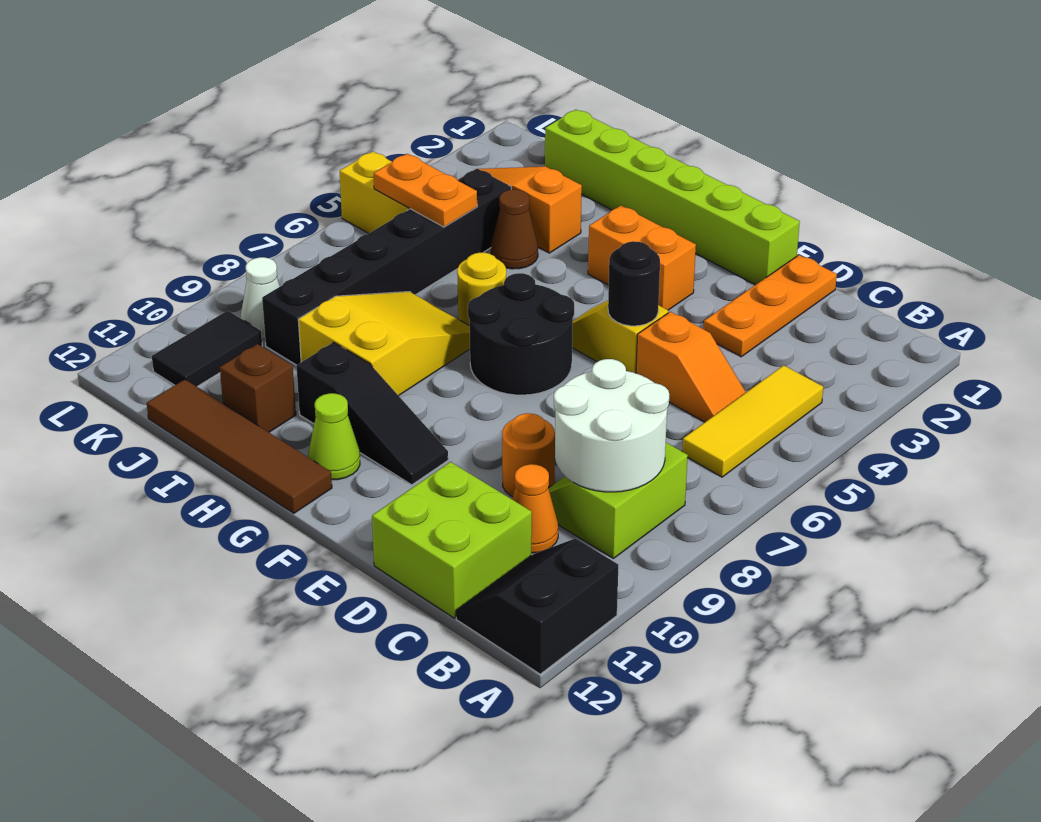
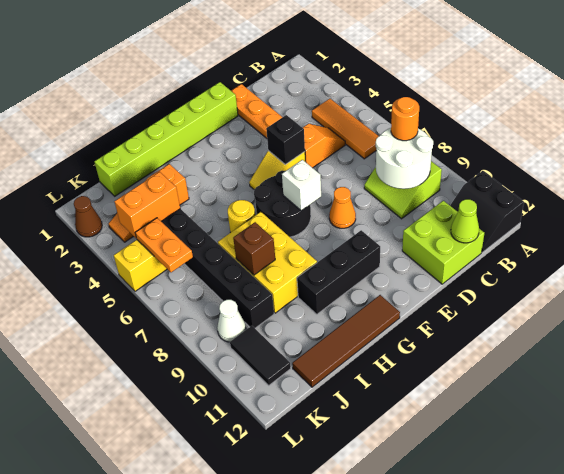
yellow 1x3 tile [682,365,823,477] -> orange 1x3 tile [312,99,379,159]
orange 1x1 cone [512,464,558,553] -> orange 1x1 cone moved to [329,187,356,228]
orange 1x1 round brick [502,413,555,497] -> orange 1x1 round brick moved to [391,97,419,141]
black 1x1 round brick [608,241,660,326] -> black 1x1 brick [266,115,305,165]
orange 1x2 brick [588,206,696,310] -> orange 1x2 brick moved to [115,172,180,238]
none -> white 1x1 brick [282,160,321,211]
black 1x3 slope [296,342,448,485] -> black 1x3 brick [297,230,380,314]
lime 1x1 cone [308,393,360,480] -> lime 1x1 cone moved to [451,199,479,243]
yellow 2x3 slope [298,292,470,396] -> yellow 2x3 brick [218,212,317,313]
brown 1x1 cone [491,189,538,269] -> brown 1x1 cone moved to [74,196,102,237]
brown 1x1 brick [220,344,296,432] -> brown 1x1 brick moved to [233,222,275,275]
orange 1x2 plate [374,154,477,227] -> orange 1x2 plate turned to [135,218,193,272]

